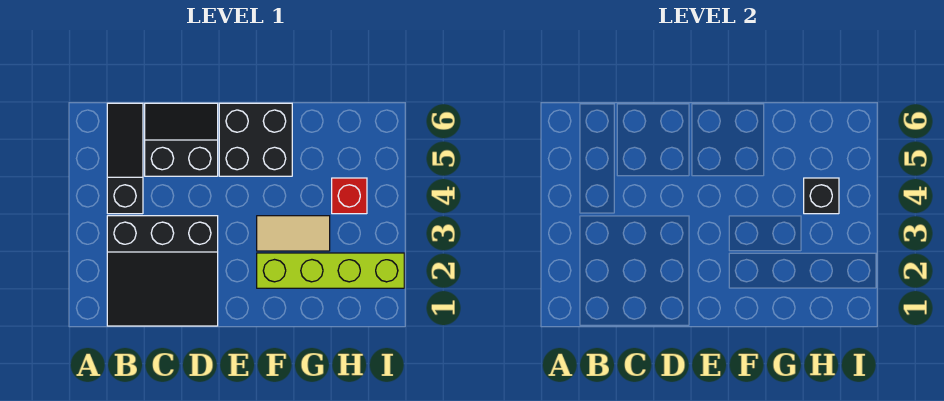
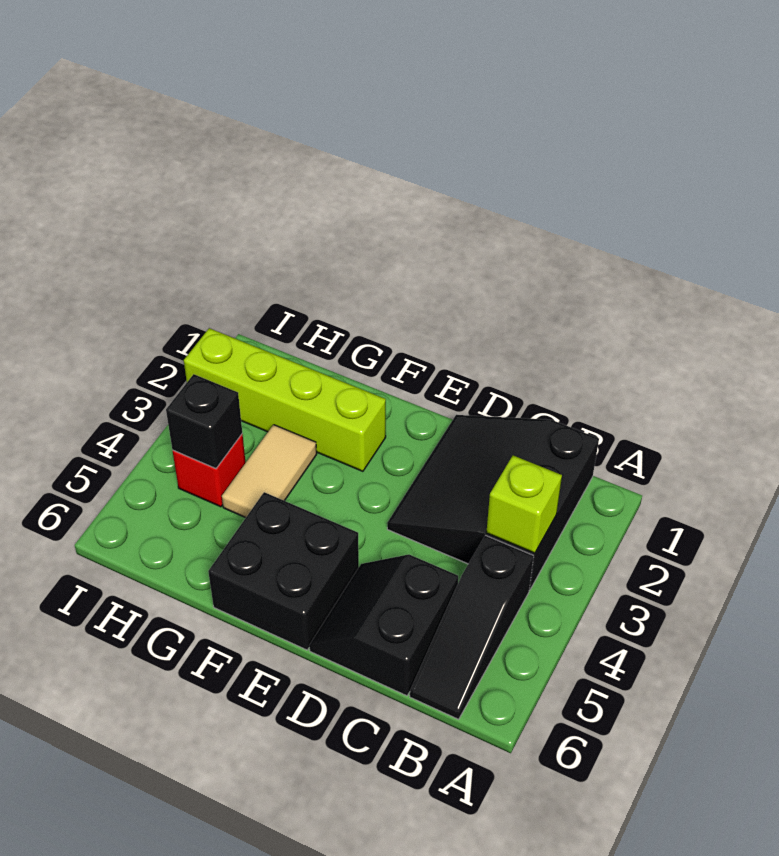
black 3x3 slope [107,216,218,326] -> black 3x3 slope turned to [387,415,599,590]
none -> lime 1x1 brick [486,455,562,553]
black 2x2 slope [145,103,218,176] -> black 2x2 slope turned to [309,554,458,696]
tan 1x2 tile [257,216,330,251] -> tan 1x2 tile turned to [222,425,317,518]

